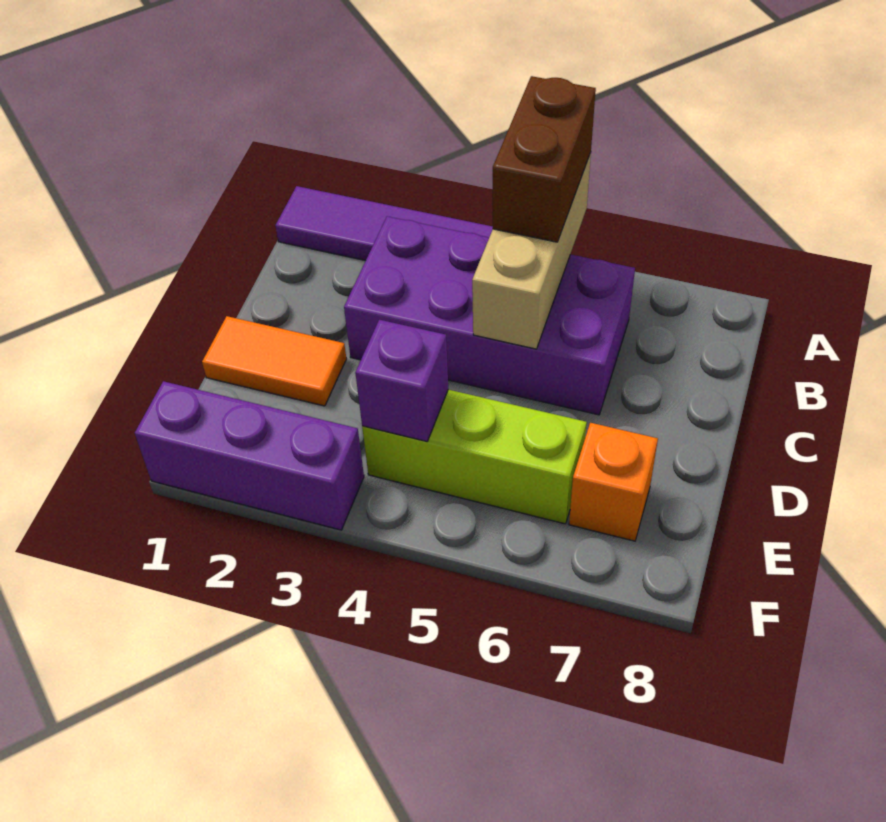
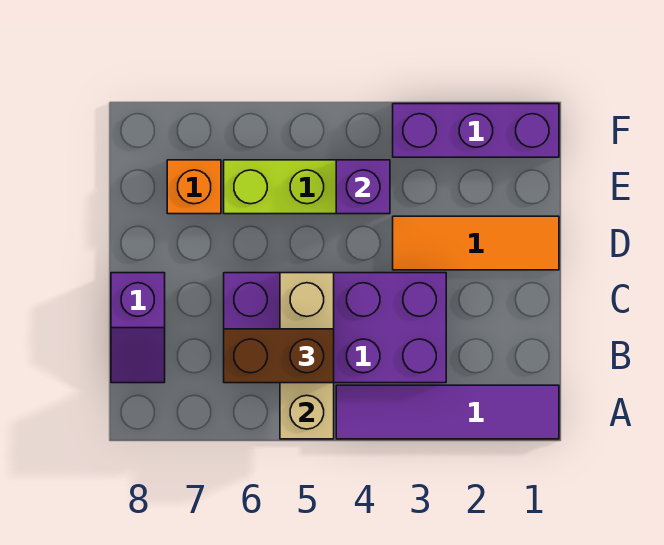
brown 1x2 brick [493,76,596,242] -> brown 1x2 brick turned to [224,329,334,383]
none -> purple 1x2 slope [111,273,165,383]
orange 1x2 tile [202,316,346,406] -> orange 1x3 tile [393,216,559,270]

